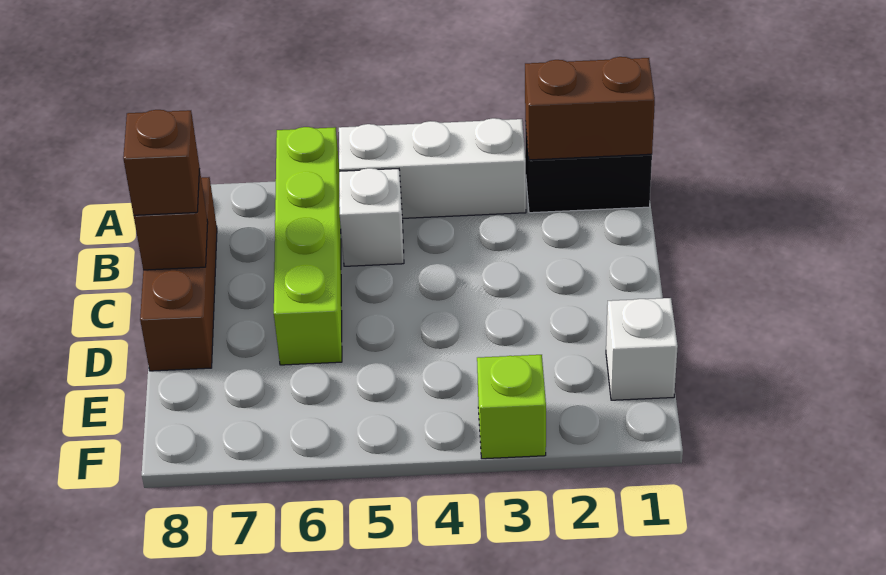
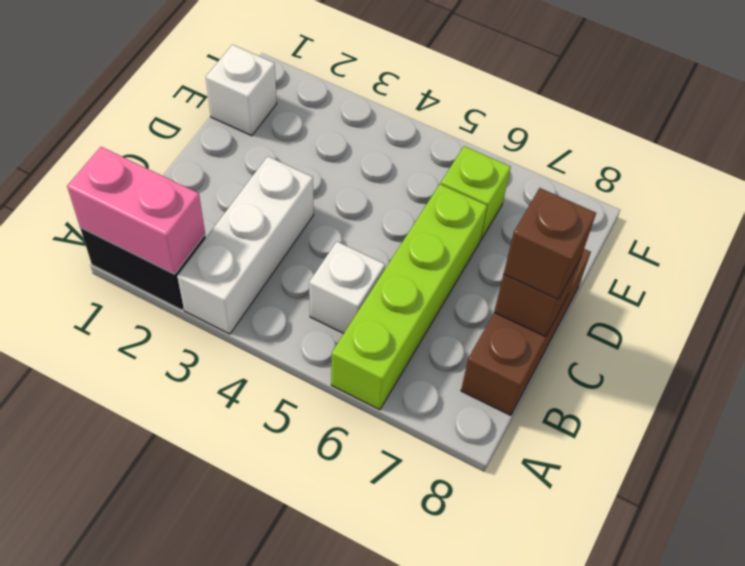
brown 1x2 brick [525,57,655,160] -> pink 1x2 brick [67,147,205,274]
white 1x3 brick [339,118,526,218] -> white 1x3 brick turned to [177,156,314,334]
lime 1x1 brick [477,355,546,459] -> lime 1x1 brick moved to [441,146,511,240]

